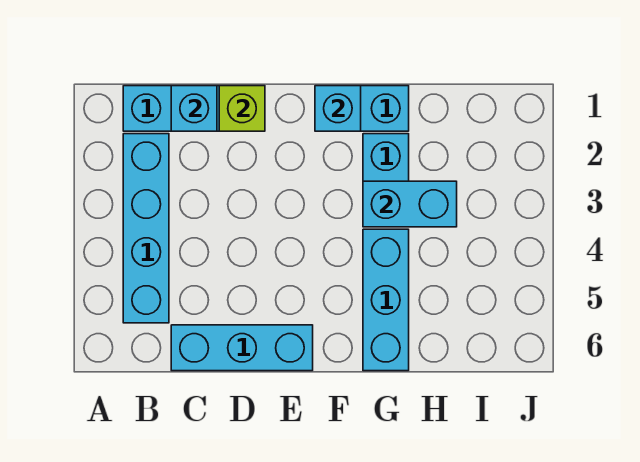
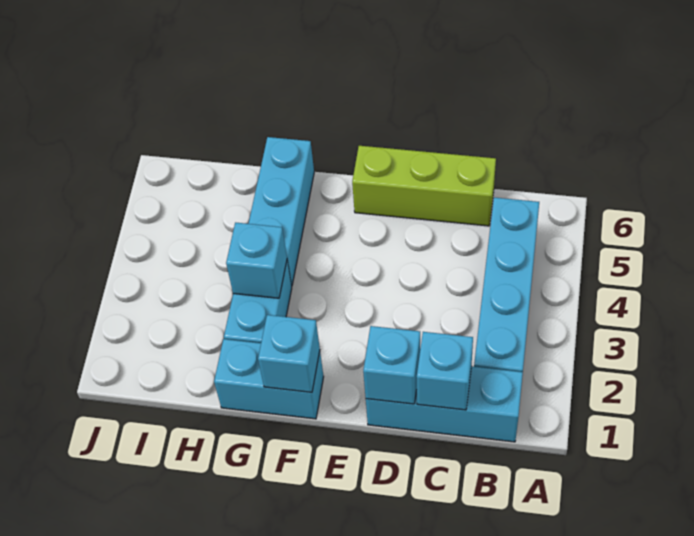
cyan 1x3 brick [171,325,313,371] -> lime 1x3 brick [352,146,496,226]
lime 1x1 brick [219,86,265,131] -> cyan 1x1 brick [363,326,420,404]
cyan 1x2 brick [363,181,457,227] -> cyan 1x1 brick [226,223,287,298]

